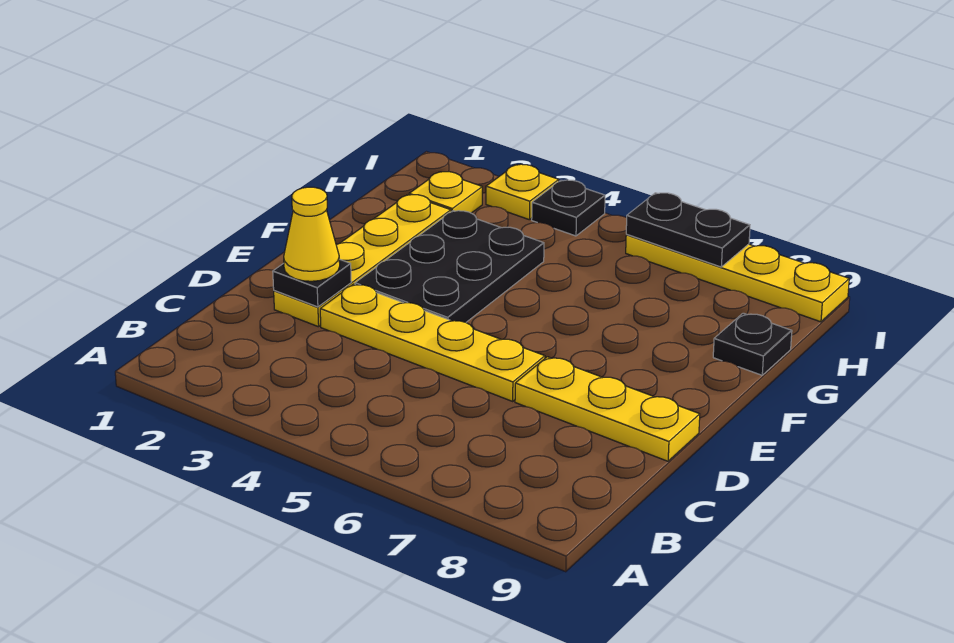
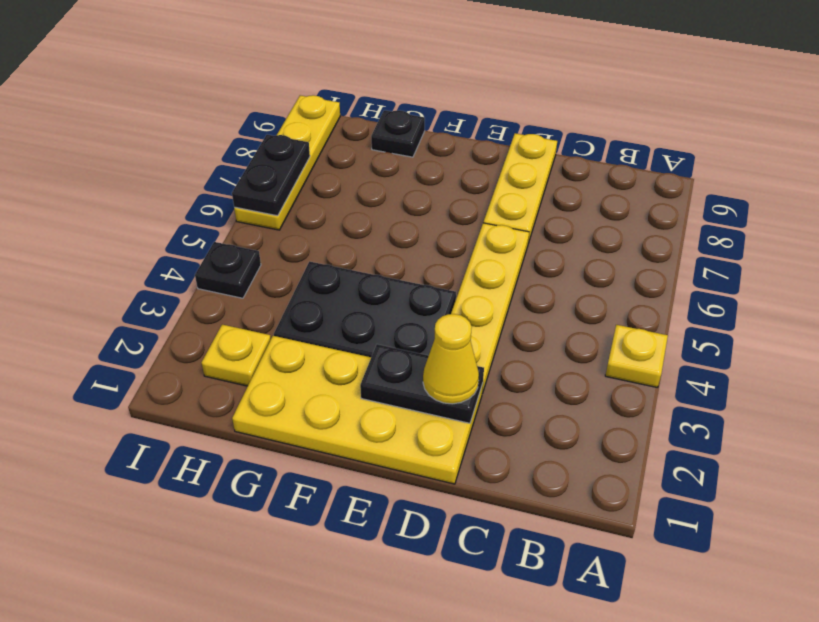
yellow 1x4 plate [274,195,451,327] -> yellow 2x4 plate [232,336,483,484]
black 1x1 plate [273,259,351,307] -> black 1x2 plate [360,344,484,423]
yellow 1x1 plate [486,164,559,220] -> yellow 1x1 plate moved to [605,325,668,388]

